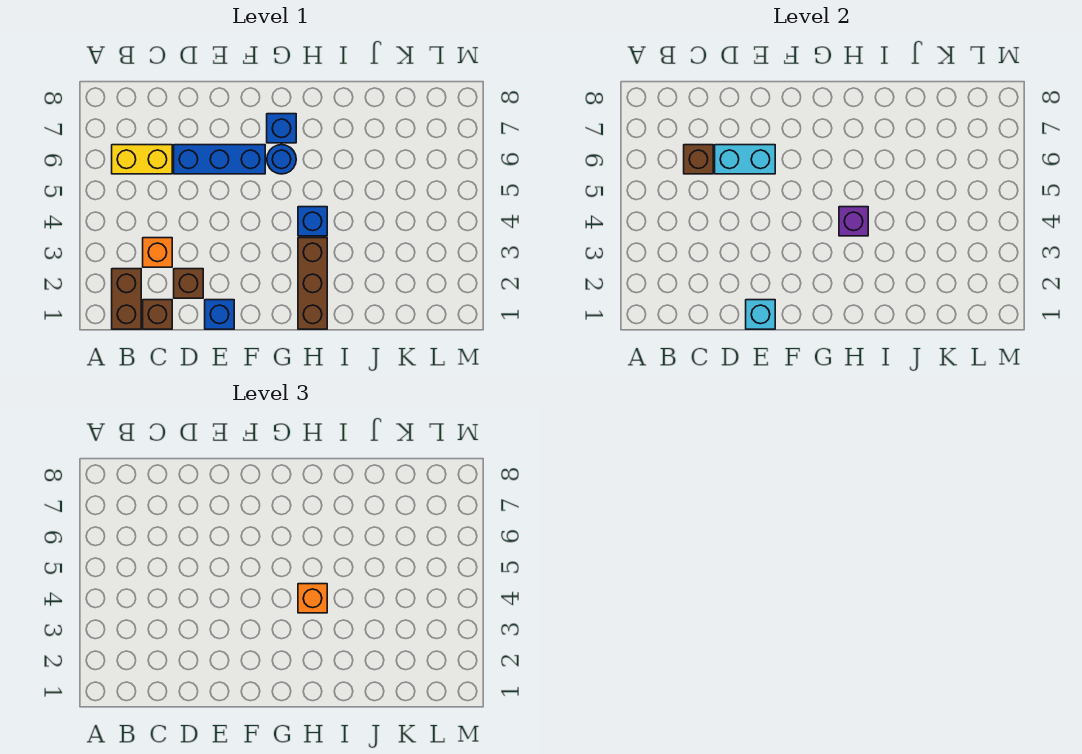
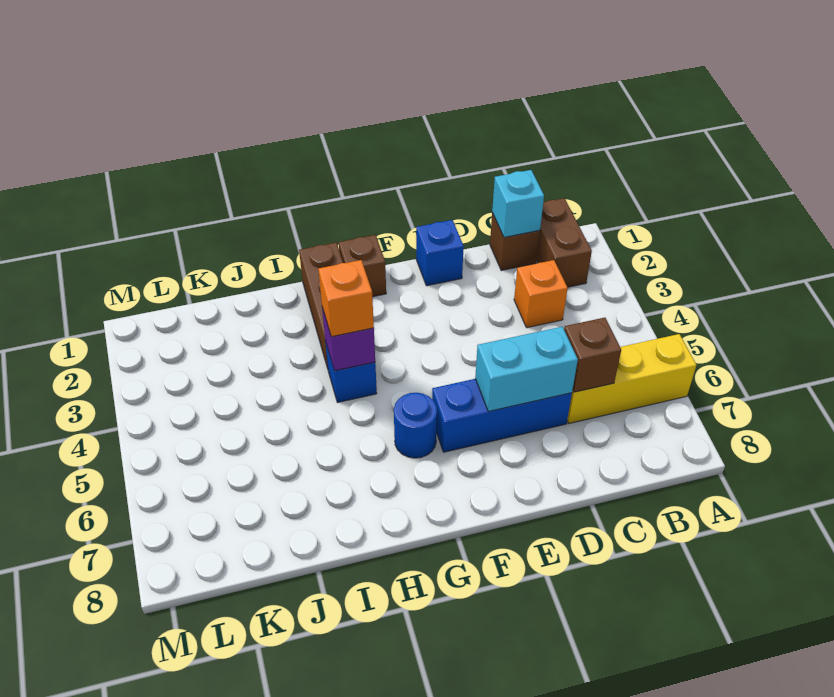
yellow 1x2 brick [112,145,172,174] -> yellow 1x3 brick [567,334,696,423]
brown 1x1 brick [174,269,203,298] -> brown 1x1 brick moved to [339,235,386,297]
cyan 1x1 brick [746,300,775,329] -> cyan 1x1 brick moved to [492,170,544,237]
blue 1x1 brick [267,114,296,143] -> none

